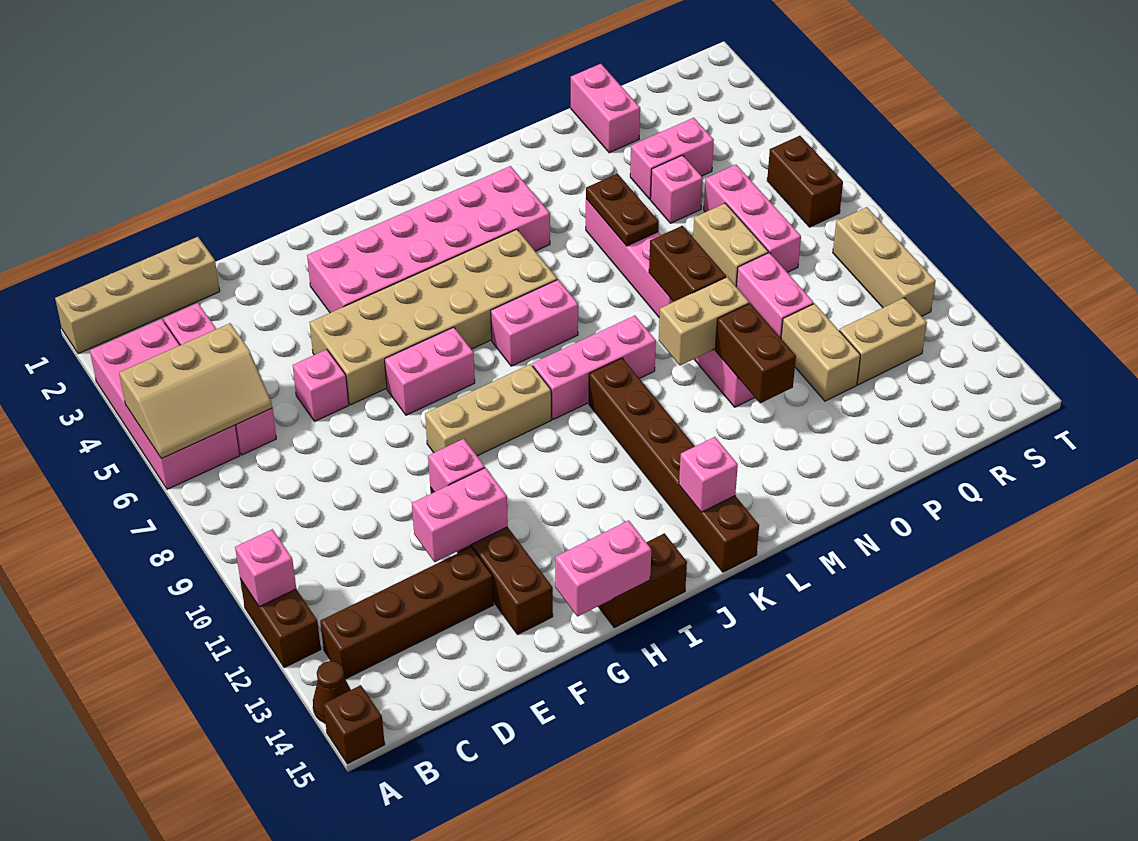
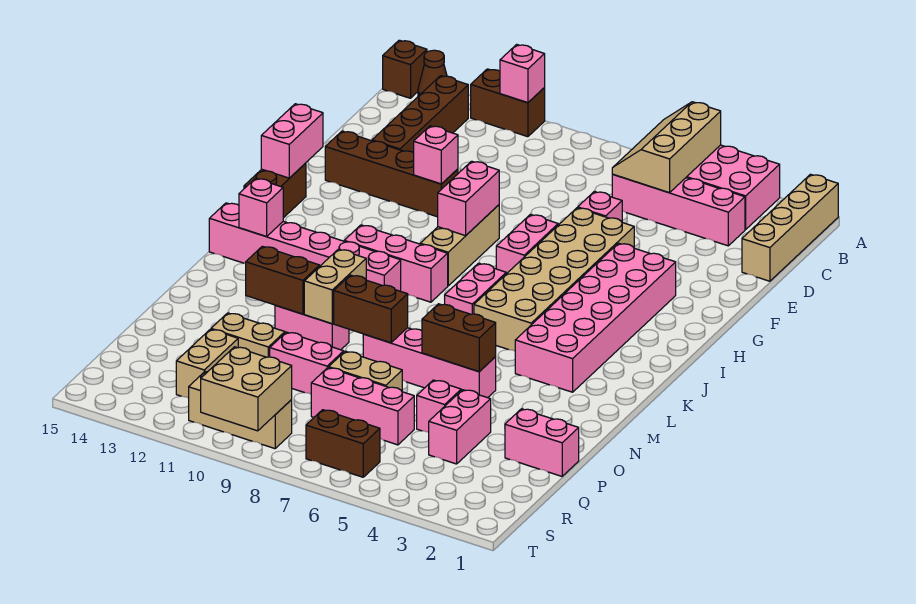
pink 1x2 brick [412,468,508,562] -> pink 1x2 brick moved to [438,161,499,236]
pink 1x3 brick [532,315,656,420] -> pink 1x3 brick turned to [344,225,448,302]
brown 1x6 brick [589,358,759,572] -> pink 1x6 brick [209,203,401,291]
brown 1x2 plate [586,174,659,246] -> brown 1x2 brick [422,304,496,372]
none -> tan 2x2 brick [201,347,292,431]

